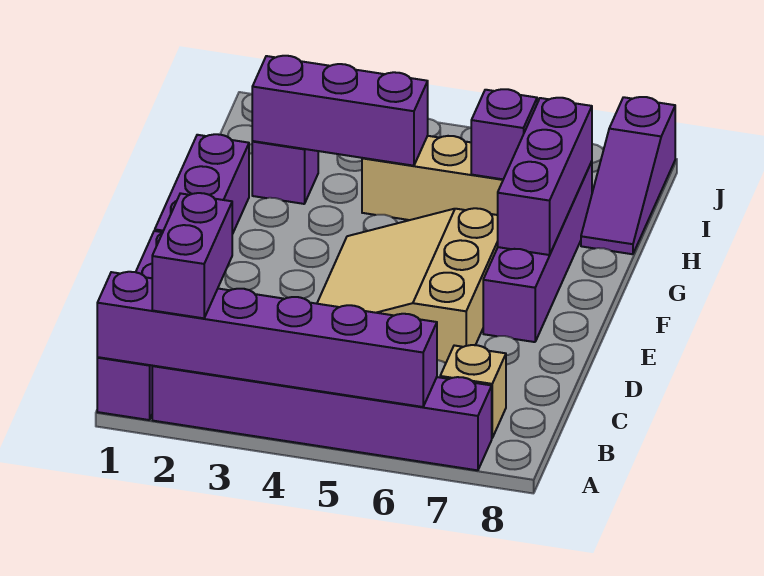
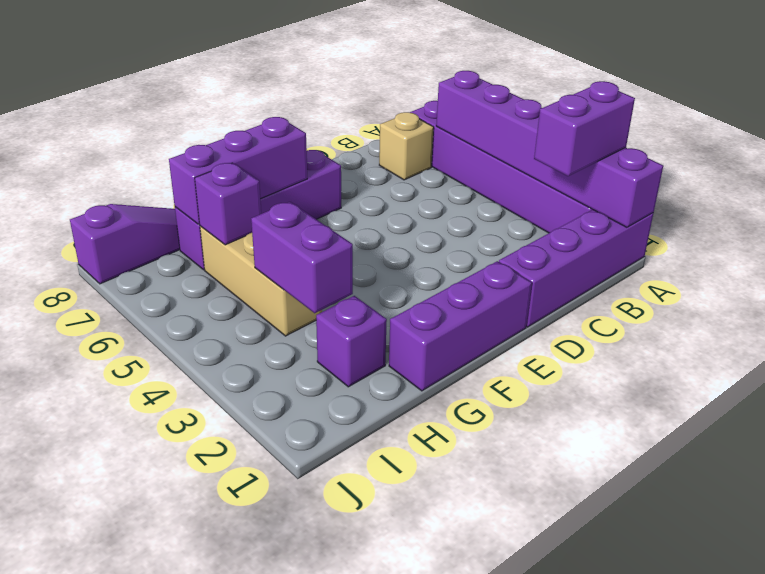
tan 3x3 slope [317,208,498,363] -> none
purple 1x3 brick [252,56,428,166] -> purple 1x2 brick [251,202,353,313]

